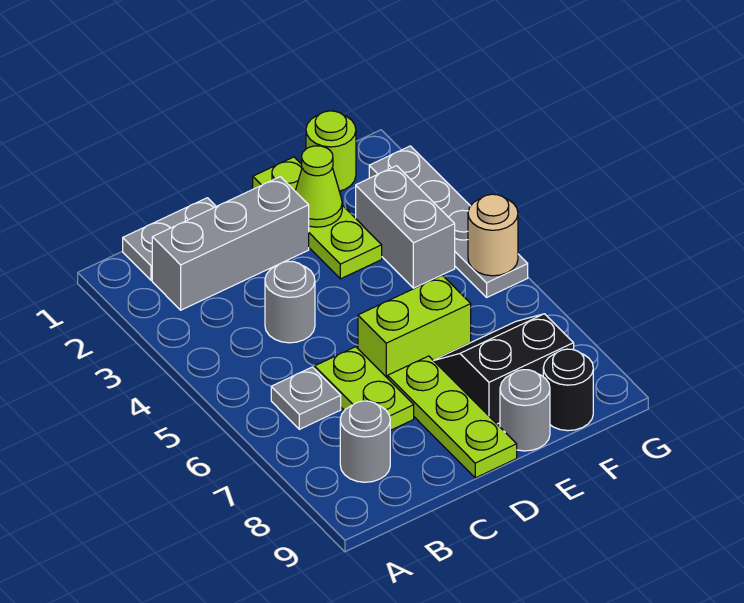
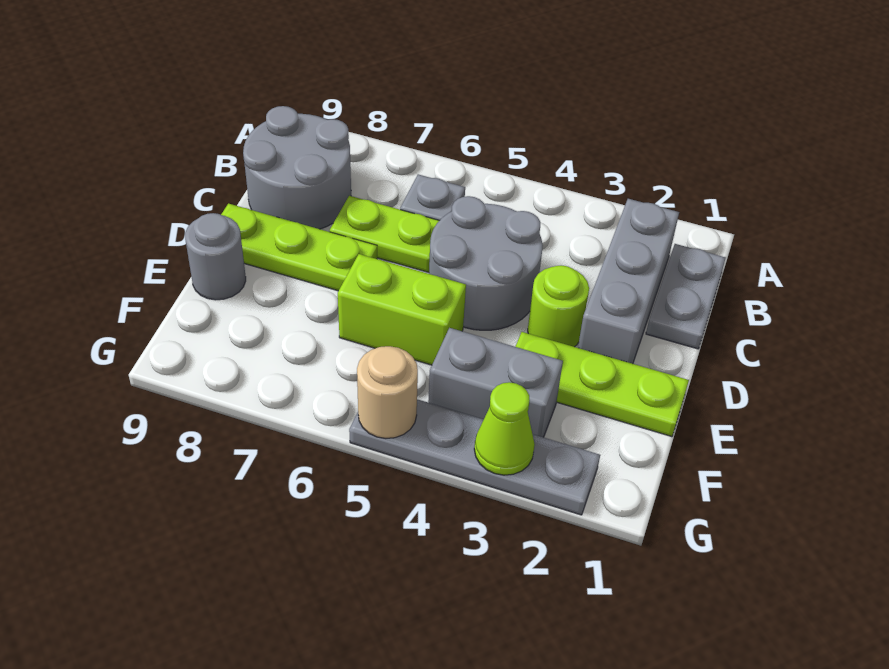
grey 1x1 round brick [340,401,390,482] -> grey 2x2 round brick [243,106,351,229]
grey 1x1 round brick [265,261,315,343] -> grey 2x2 round brick [429,196,543,330]
lime 1x2 brick [358,275,471,378] -> lime 1x2 brick turned to [338,254,466,365]
lime 1x1 cone [295,146,342,227] -> lime 1x1 cone moved to [474,382,535,475]
black 2x2 slope [433,314,574,424] -> none
lime 1x1 round brick [306,111,356,191] -> lime 1x1 round brick moved to [528,265,589,347]
black 1x1 round brick [543,349,593,431] -> none

